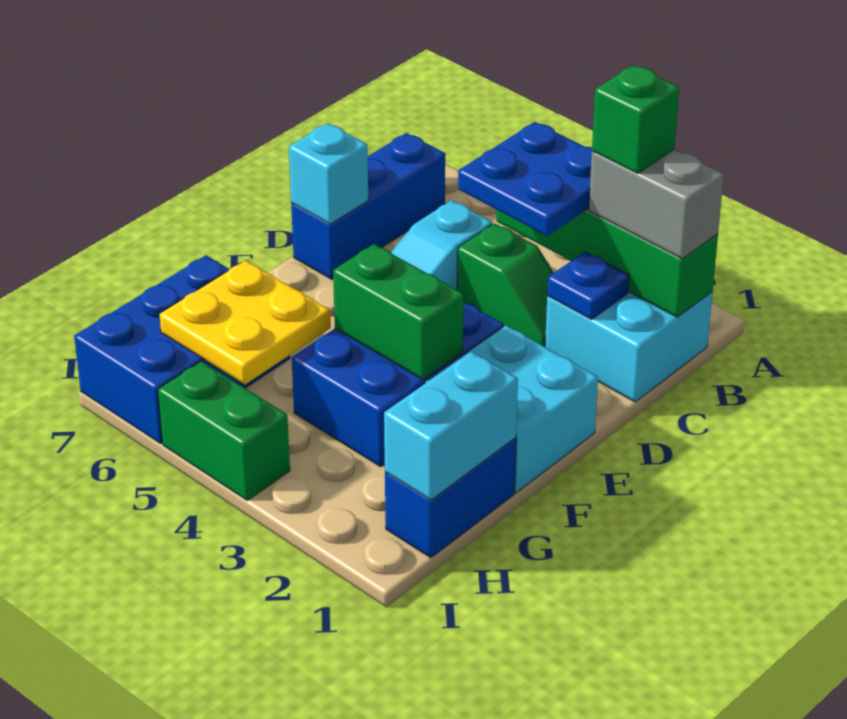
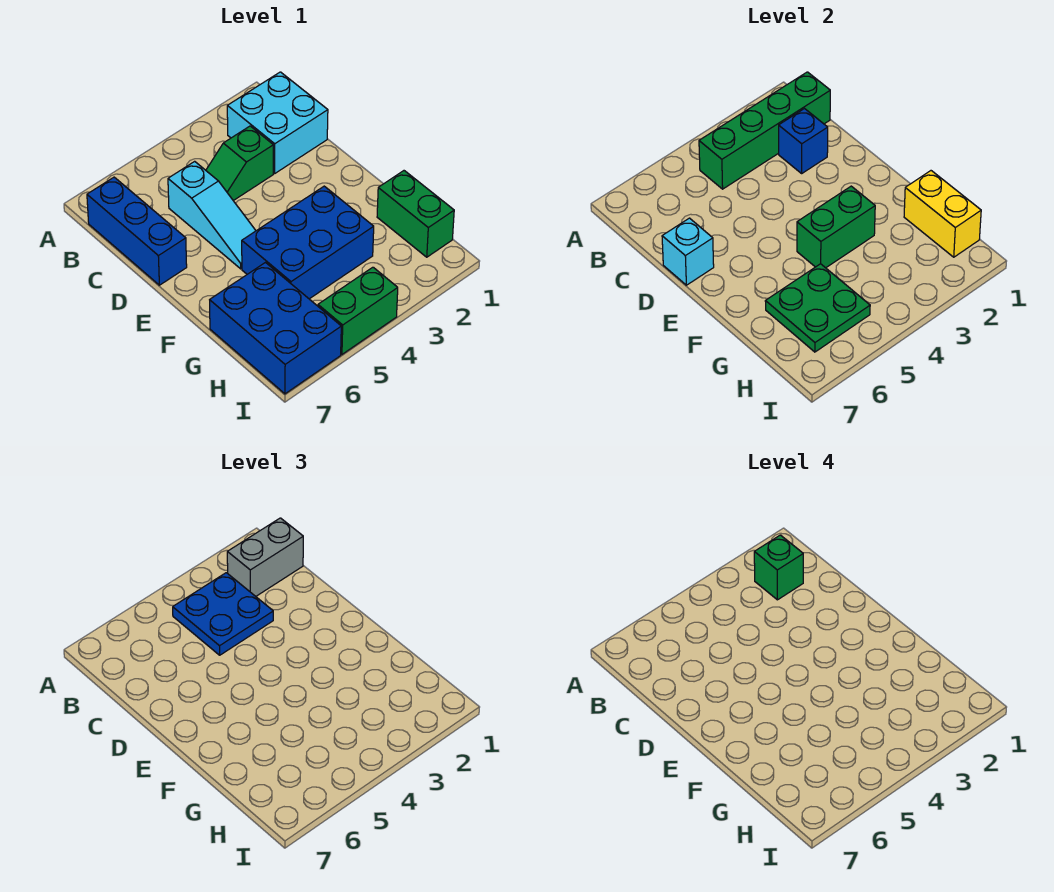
blue 1x1 plate [547,252,629,320] -> blue 1x1 brick [779,109,828,173]
green 1x2 slope [457,223,554,347] -> green 1x2 slope turned to [206,126,273,201]
cyan 2x2 brick [425,325,598,493] -> none
blue 2x3 brick [292,302,504,467] -> blue 2x3 brick turned to [242,186,374,299]
blue 1x2 brick [385,438,516,558] -> green 1x2 brick [377,171,454,257]
cyan 1x2 brick [384,352,518,500] -> yellow 1x2 brick [904,171,981,257]
yellow 2x2 plate [160,261,331,384] -> green 2x2 plate [765,264,870,352]

